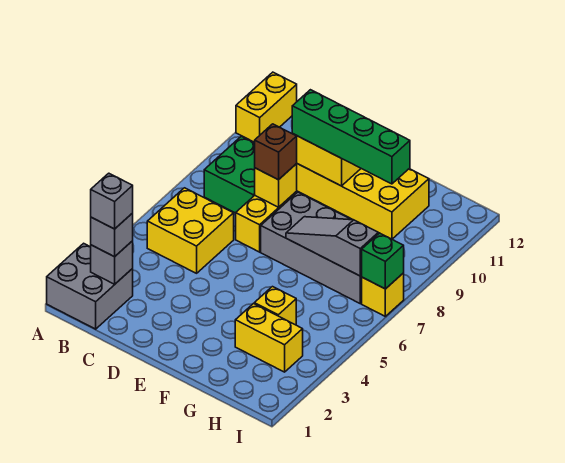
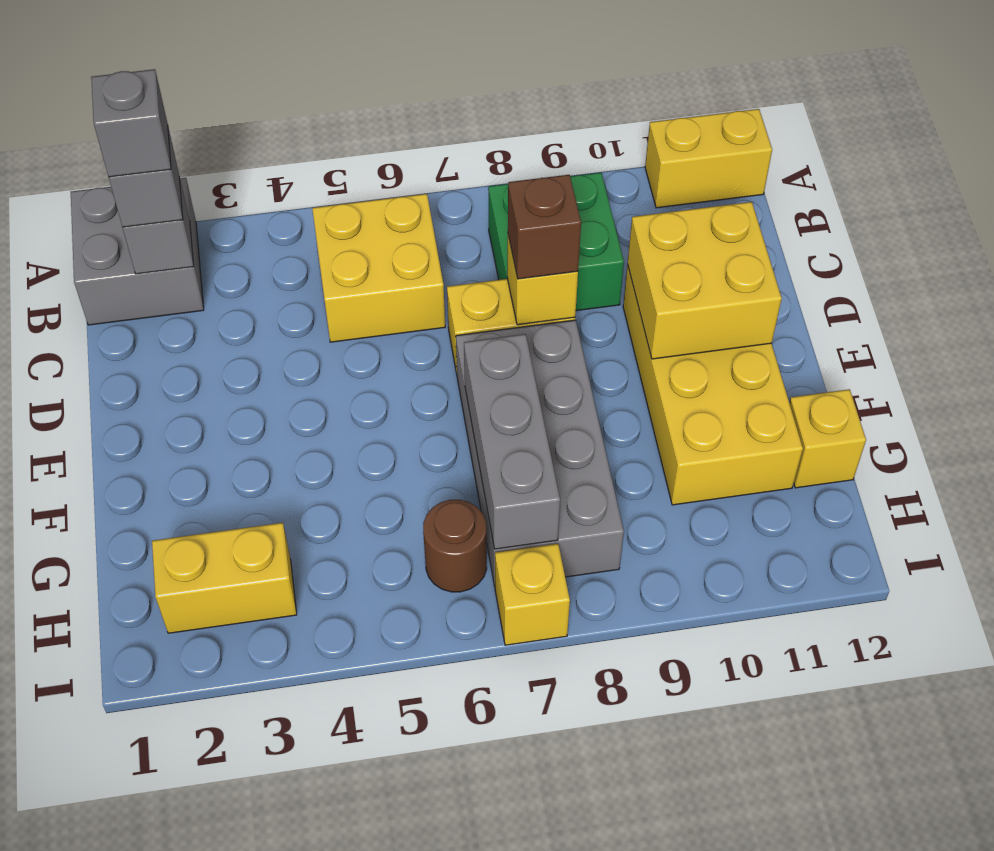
green 1x4 brick [292,90,410,184] -> none
grey 1x3 slope [286,217,378,276] -> grey 1x3 brick [464,334,560,549]
yellow 1x2 brick [235,304,303,372] -> yellow 1x2 brick turned to [152,523,297,633]
yellow 1x1 brick [254,287,296,325] -> yellow 1x1 brick moved to [789,389,866,488]
none -> brown 1x1 round brick [423,500,487,592]
green 1x1 brick [362,233,404,289] -> none

